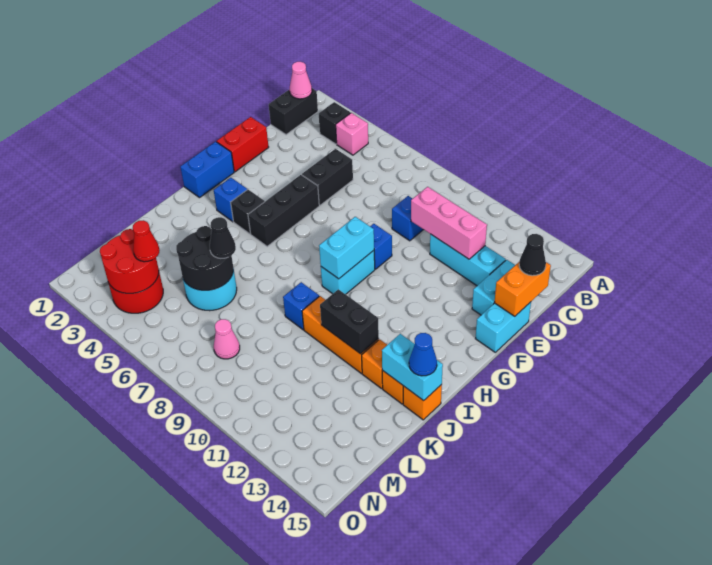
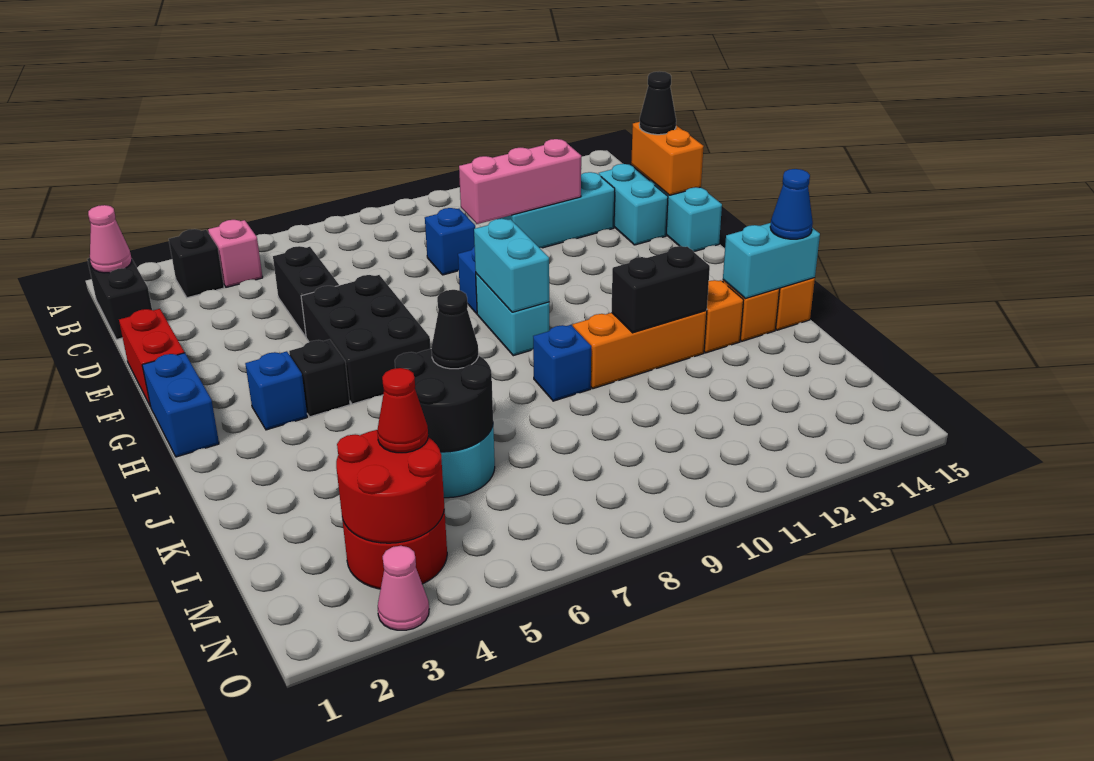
black 1x3 brick [248,175,319,246] -> black 2x3 brick [301,275,430,404]
pink 1x1 cone [214,319,240,359] -> pink 1x1 cone moved to [378,546,429,630]

